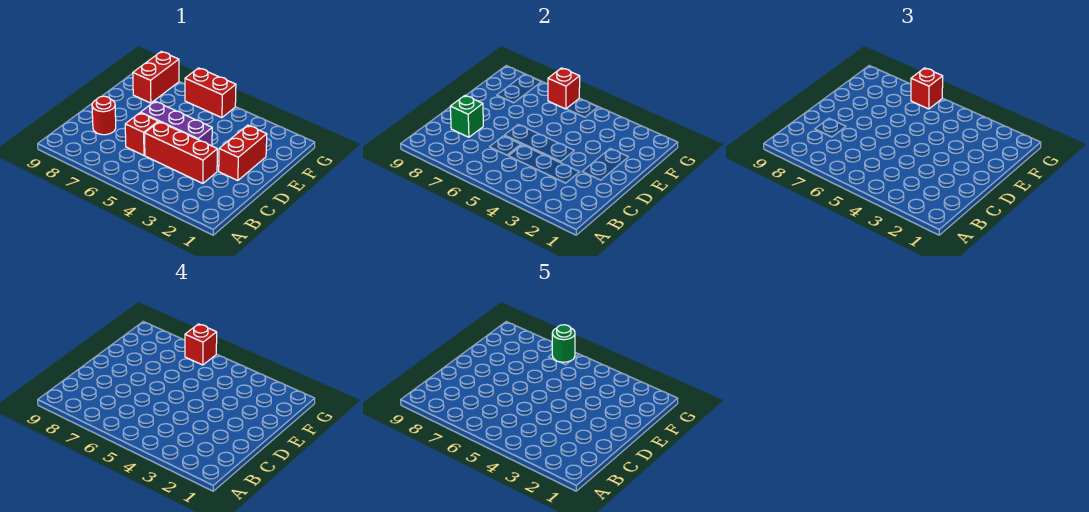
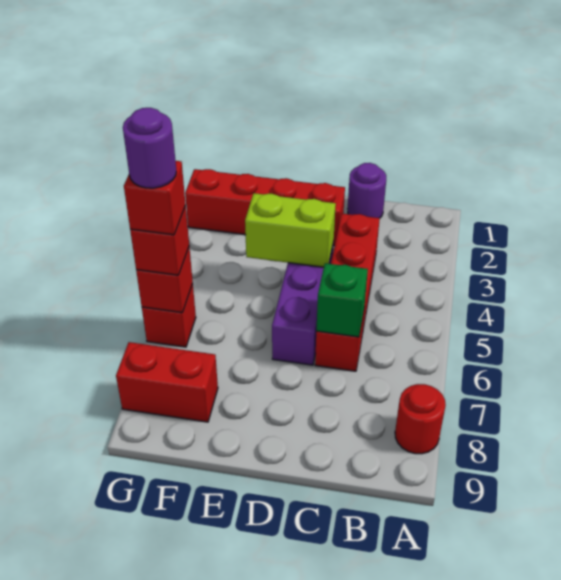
none -> purple 1x1 round brick [348,163,386,218]
red 1x1 round brick [92,96,116,135] -> red 1x1 round brick moved to [395,384,446,454]
green 1x1 brick [450,95,483,137] -> green 1x1 brick moved to [316,263,368,337]
red 1x2 brick [219,125,267,181] -> red 1x4 brick [185,169,345,246]
none -> lime 1x2 brick [245,193,336,267]
red 1x2 brick [185,68,236,118] -> red 1x1 brick [142,284,196,347]
green 1x1 round brick [552,325,575,362] -> purple 1x1 round brick [123,108,176,188]

